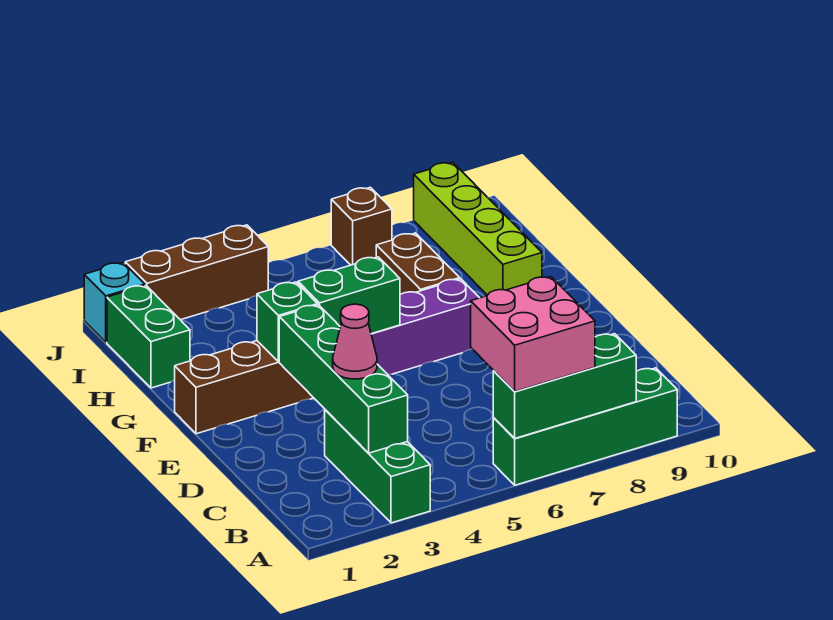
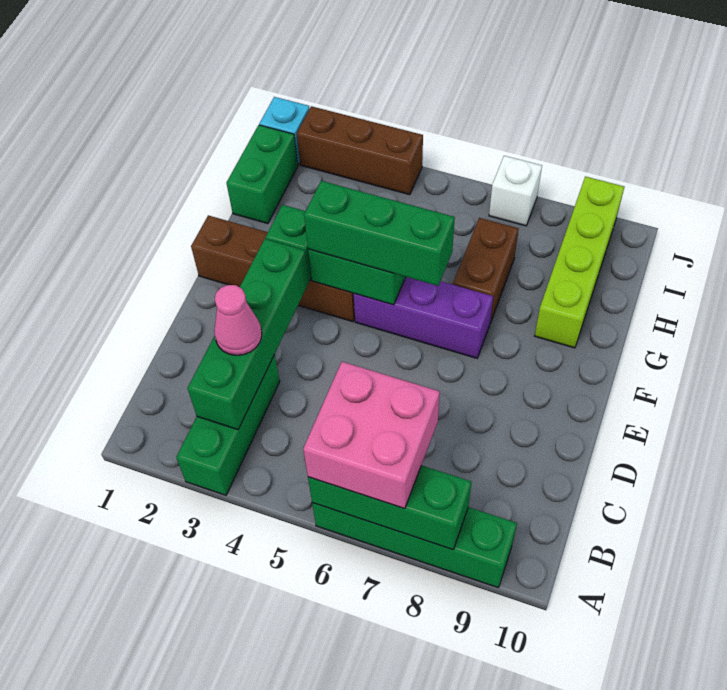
none -> green 1x3 brick [304,181,455,286]
brown 1x1 brick [331,187,392,265] -> white 1x1 brick [489,156,542,226]

